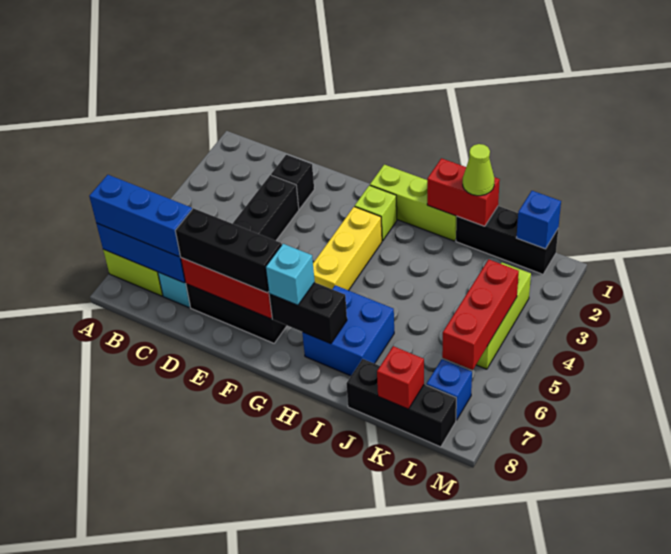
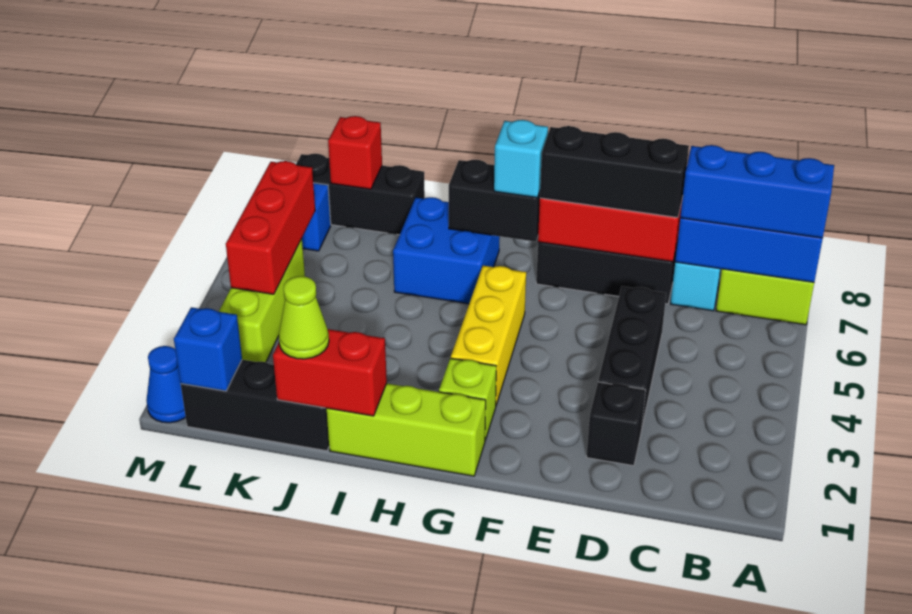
none -> blue 1x1 cone [146,346,186,423]

